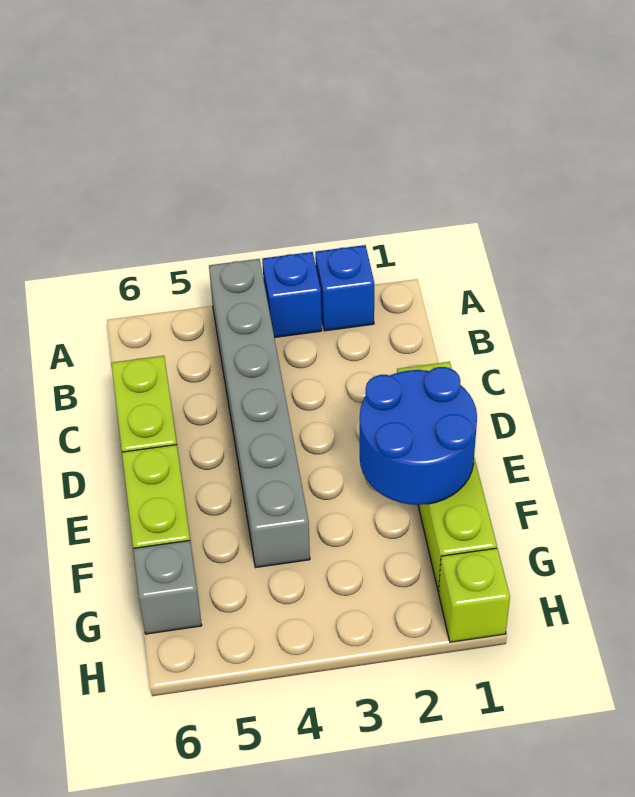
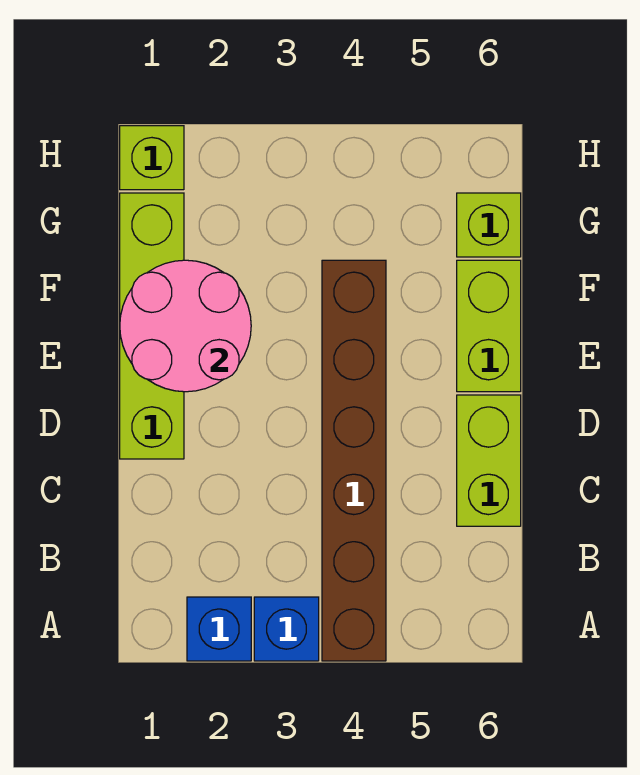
grey 1x6 brick [209,259,310,567] -> brown 1x6 brick [322,260,386,661]
blue 2x2 round brick [360,367,477,505] -> pink 2x2 round brick [120,260,251,392]
grey 1x1 brick [133,541,202,634] -> lime 1x1 brick [457,193,521,257]

